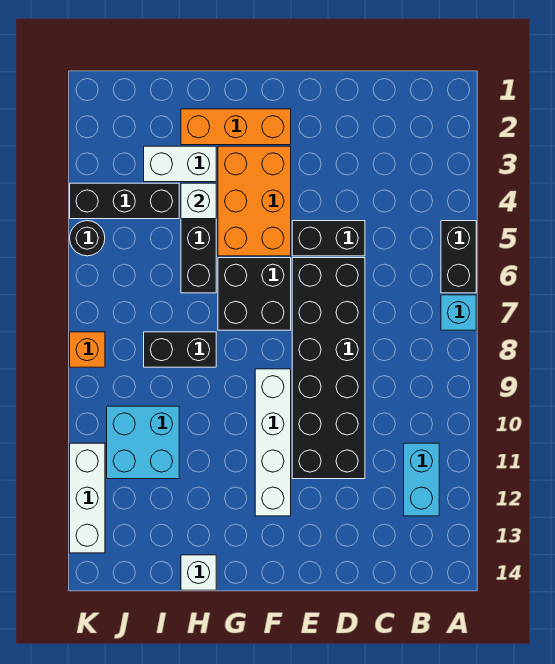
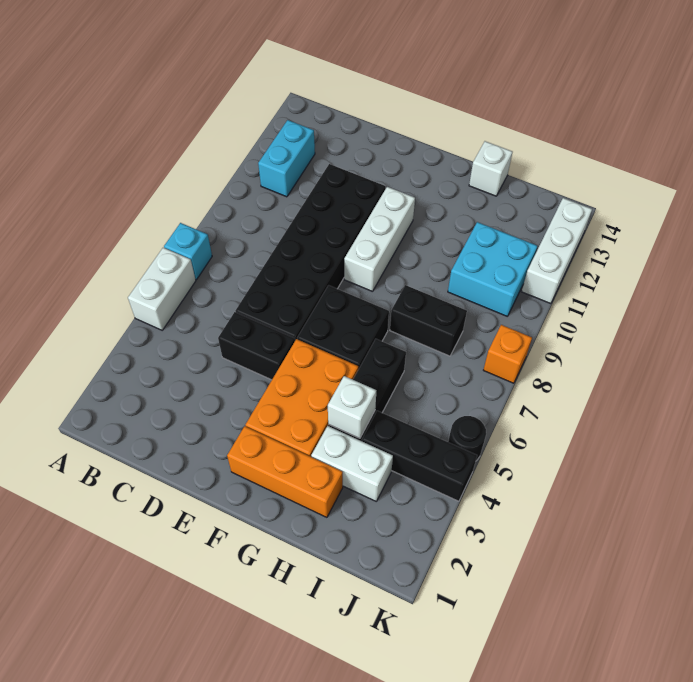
black 1x2 brick [441,221,476,293] -> white 1x2 brick [128,248,196,330]
white 1x4 brick [255,369,291,516] -> white 1x3 brick [344,187,415,292]

